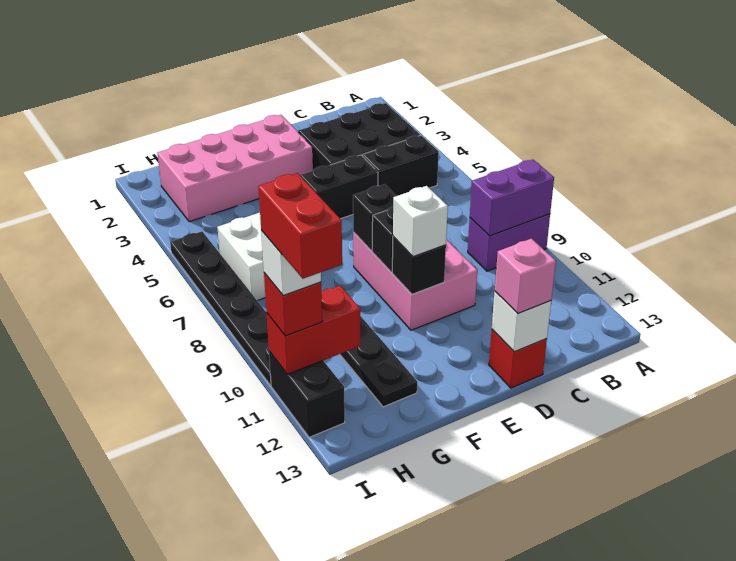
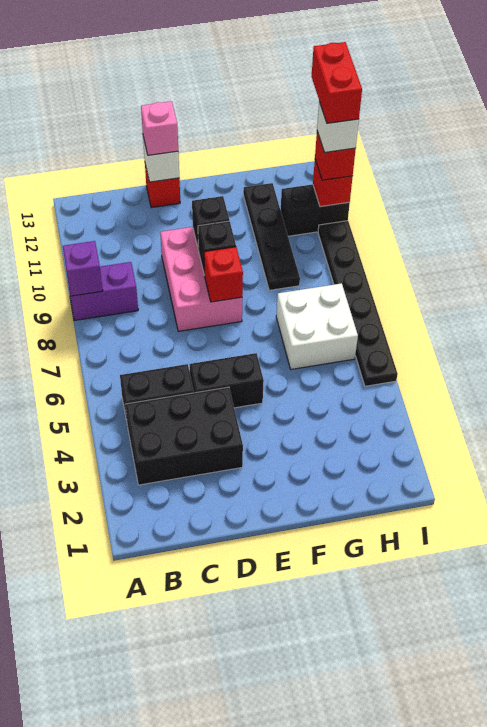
purple 1x2 brick [470,160,554,236] -> purple 1x1 brick [63,241,103,296]
pink 2x4 brick [158,115,313,222] -> none
black 1x1 brick [353,184,396,251] -> red 1x1 brick [204,247,243,302]
white 1x1 brick [393,186,448,257] -> none
red 1x2 brick [266,286,360,374] -> red 1x1 brick [313,160,353,207]
black 1x2 brick [269,351,345,437] -> black 1x2 brick turned to [281,184,350,236]

